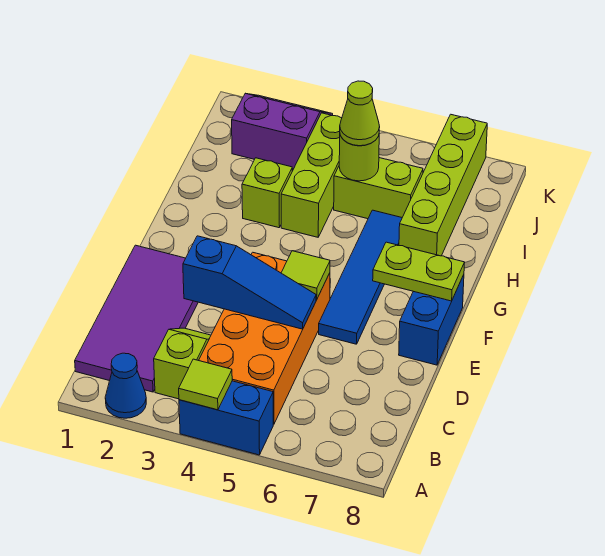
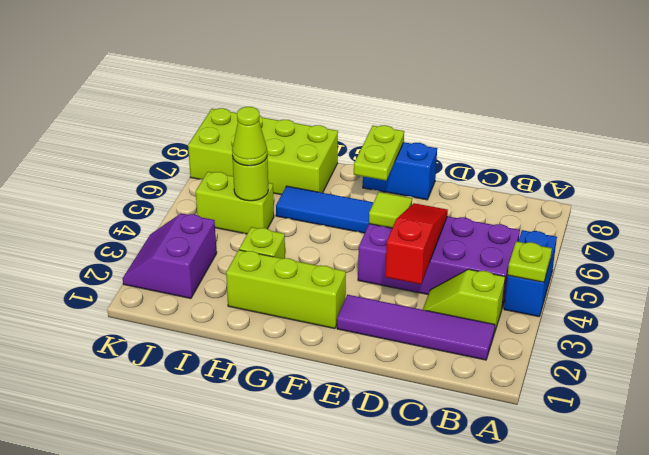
blue 1x1 cone [105,353,146,418] -> none
lime 1x1 tile [179,359,232,410] -> lime 1x1 plate [508,241,552,282]
purple 2x4 tile [75,245,198,392] -> purple 1x4 tile [337,295,495,360]
orange 2x4 brick [199,252,330,424] -> purple 2x4 brick [358,216,520,308]
blue 1x3 slope [183,236,316,329] -> red 1x3 slope [385,203,448,284]
lime 1x3 brick [281,113,342,237] -> lime 1x3 brick moved to [226,250,346,329]
lime 1x4 brick [399,114,487,256] -> lime 2x4 brick [188,108,338,195]
lime 1x2 brick [334,158,423,219] -> lime 1x2 brick turned to [196,172,274,234]

